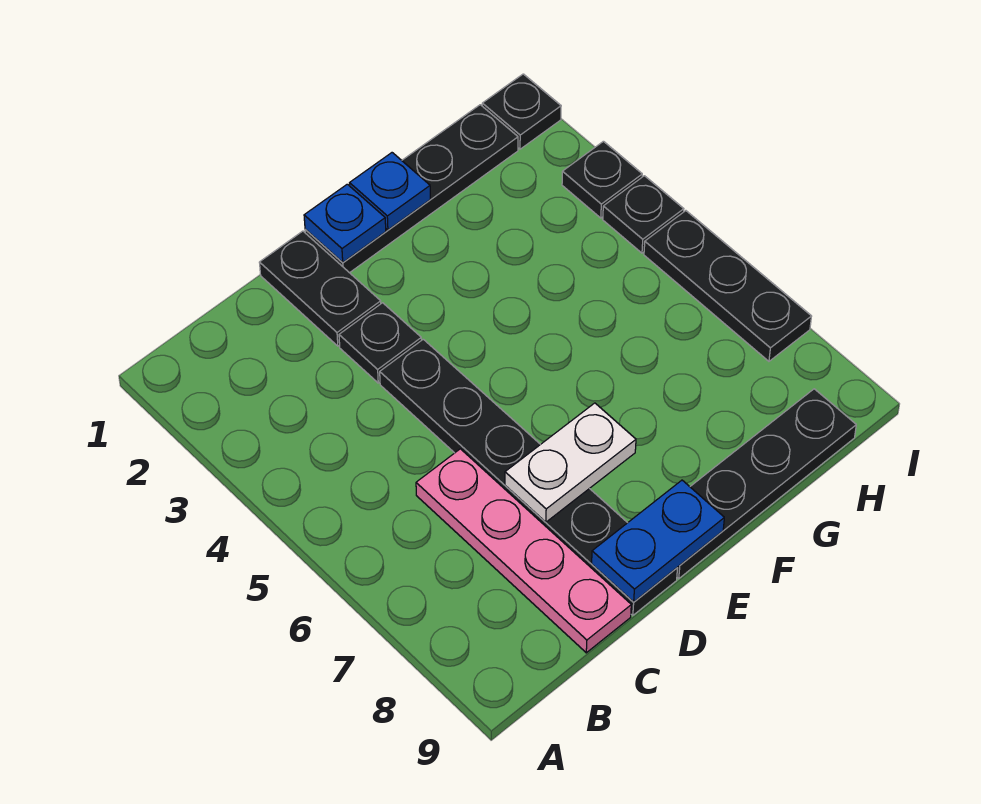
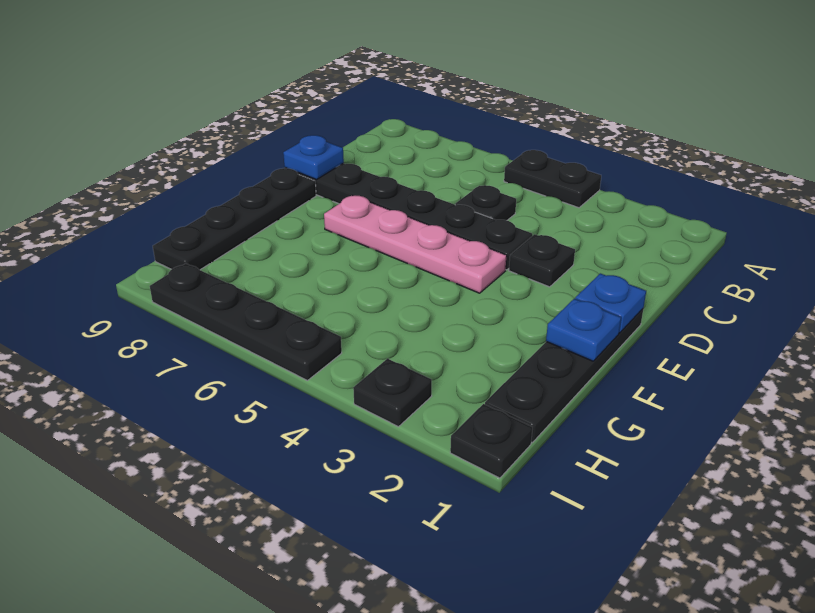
pink 1x4 plate [416,449,631,653] -> pink 1x4 plate moved to [324,195,507,293]
black 1x2 plate [259,231,381,346] -> black 1x2 plate moved to [504,150,601,208]
white 1x2 plate [505,403,636,522] -> none
blue 1x2 plate [592,480,724,602] -> blue 1x1 plate [283,135,344,180]
black 1x1 plate [603,176,684,253] -> black 1x1 plate moved to [455,185,516,220]
black 1x3 plate [644,211,812,361] -> black 1x4 plate [150,263,342,381]

